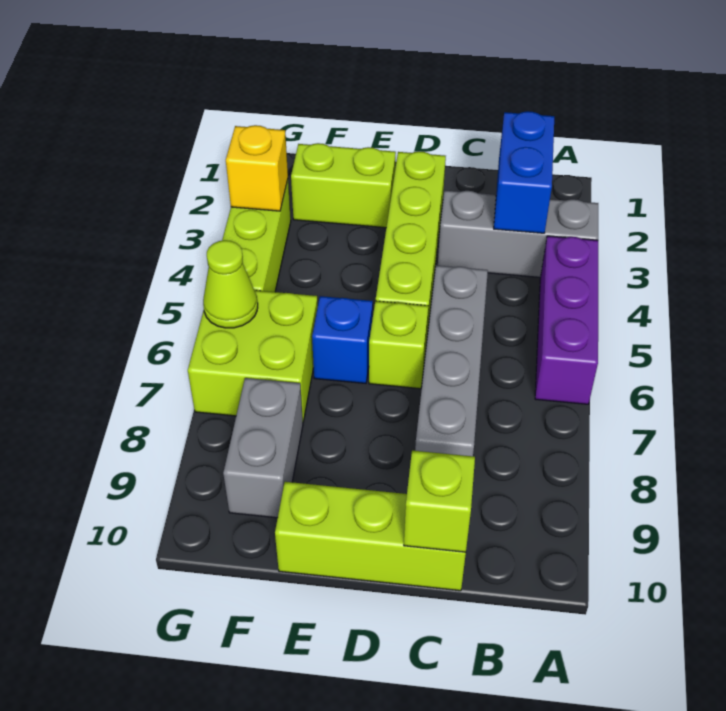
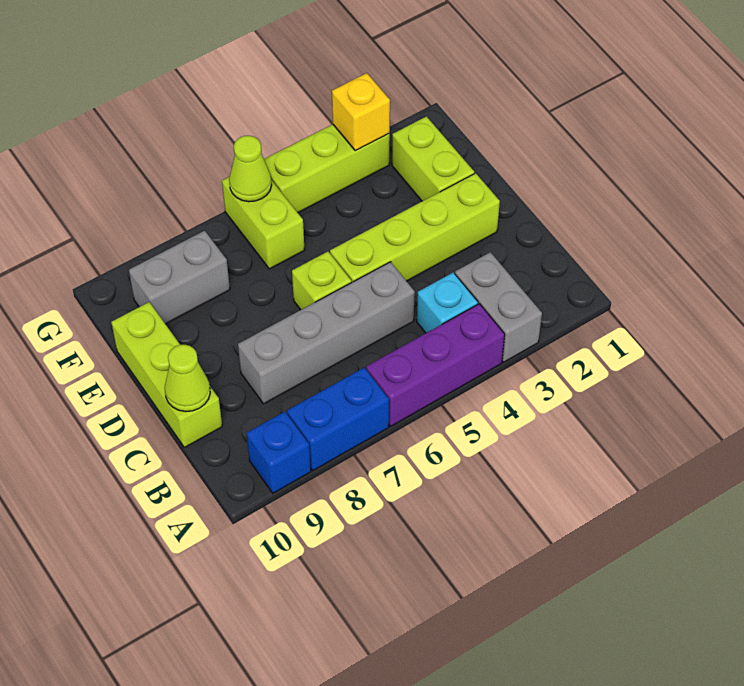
grey 1x3 brick [438,191,598,277] -> grey 1x2 brick [455,252,542,362]
blue 1x2 brick [494,111,554,233] -> blue 1x2 brick moved to [287,367,389,470]
none -> cyan 1x1 brick [417,272,478,333]
lime 1x1 brick [404,451,475,553] -> lime 1x1 cone [165,345,210,412]
blue 1x1 brick [312,296,373,383] -> blue 1x1 brick moved to [247,412,311,493]
lime 2x2 brick [188,290,318,422] -> lime 1x2 brick [222,177,304,269]

